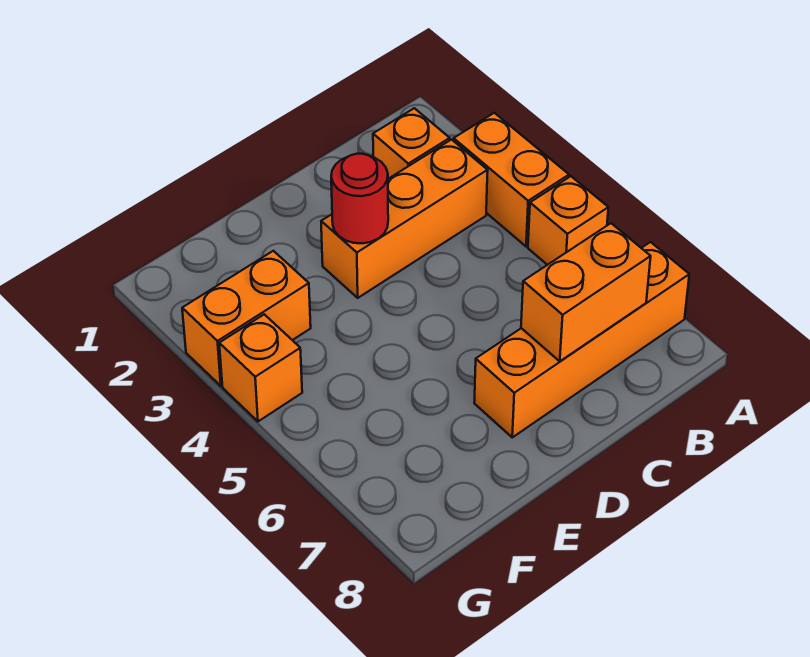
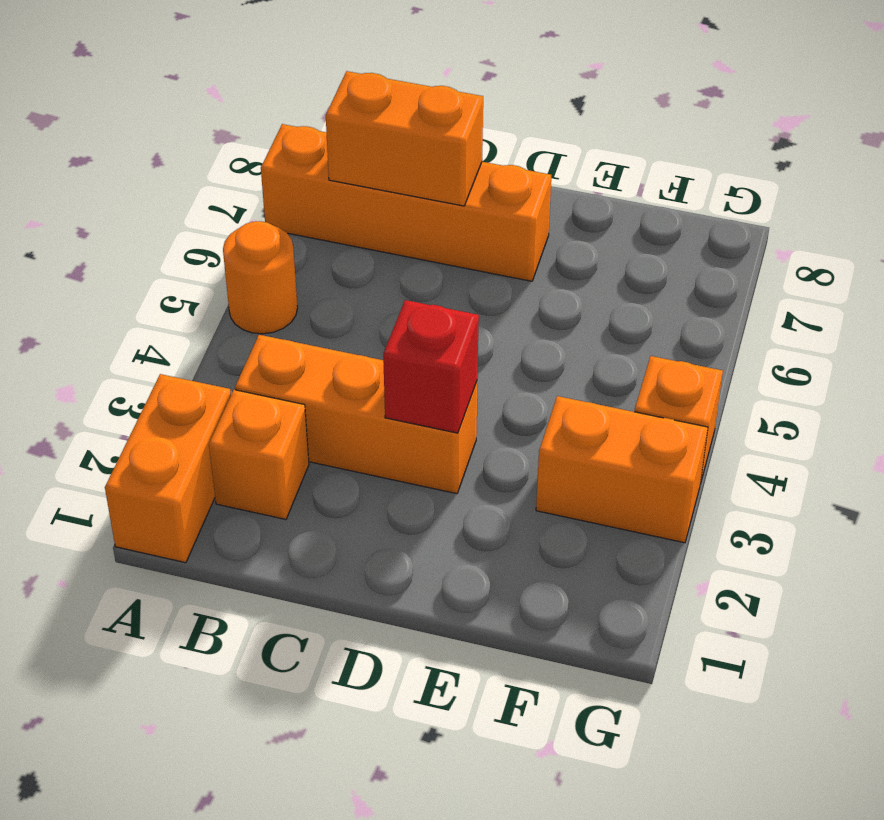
orange 1x2 brick [454,113,569,246] -> orange 1x2 brick moved to [105,374,231,563]
orange 1x1 brick [528,176,608,265] -> orange 1x1 round brick [223,221,298,334]
red 1x1 round brick [331,154,388,243] -> red 1x1 brick [383,300,479,433]

